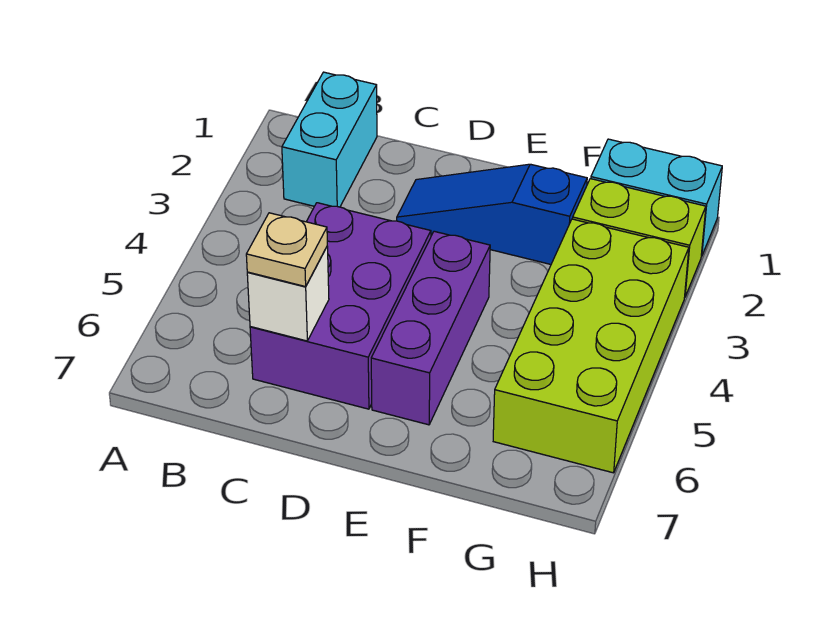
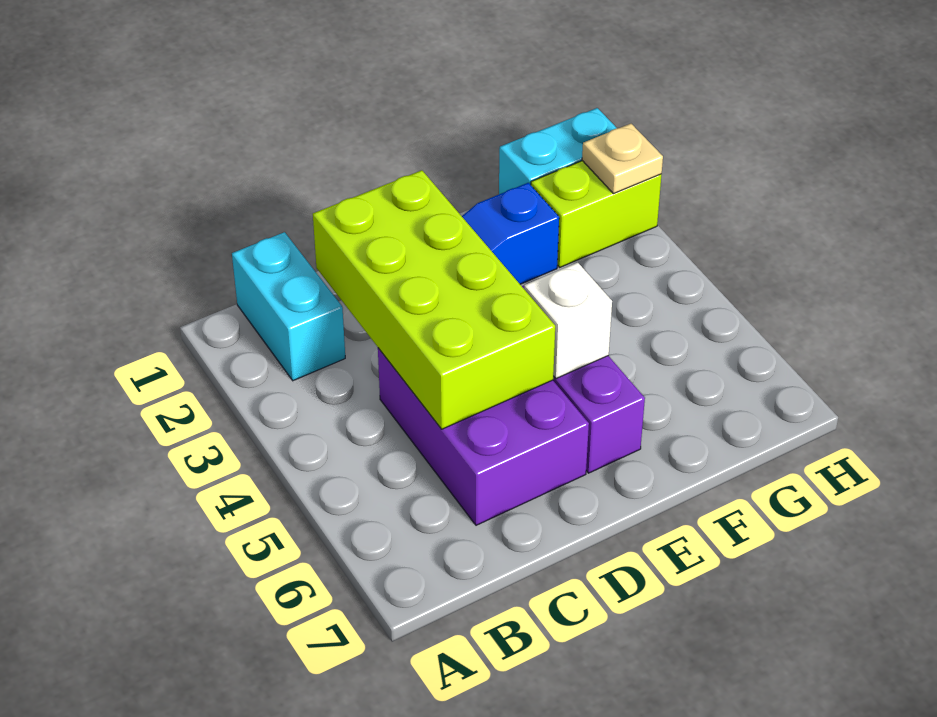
white 1x1 brick [247,246,329,341] -> white 1x1 brick moved to [524,263,612,379]
tan 1x1 plate [246,213,327,287] -> tan 1x1 plate moved to [582,124,663,194]
lime 2x4 brick [493,219,689,473] -> lime 2x4 brick moved to [313,170,555,429]

